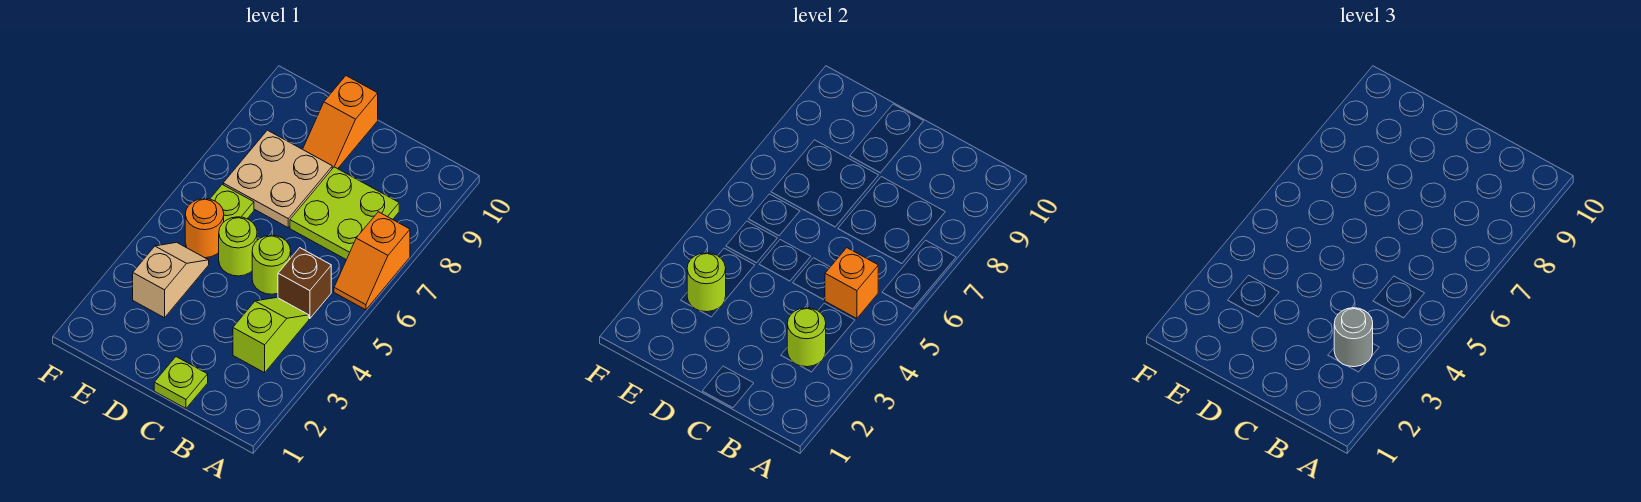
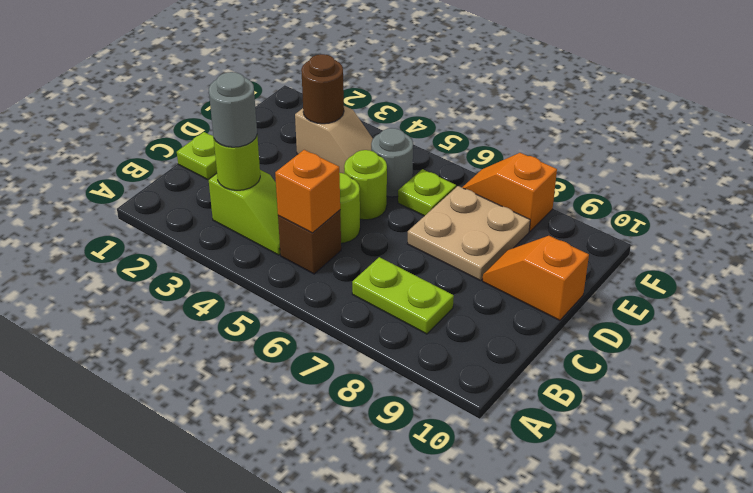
orange 1x2 slope [334,212,410,310] -> orange 1x2 slope moved to [462,153,557,231]
lime 2x2 plate [290,167,399,260] -> lime 1x2 plate [352,257,454,334]
lime 1x1 round brick [687,253,726,312] -> brown 1x1 round brick [301,54,344,124]
orange 1x1 round brick [185,199,224,258] -> grey 1x1 round brick [371,128,413,197]

